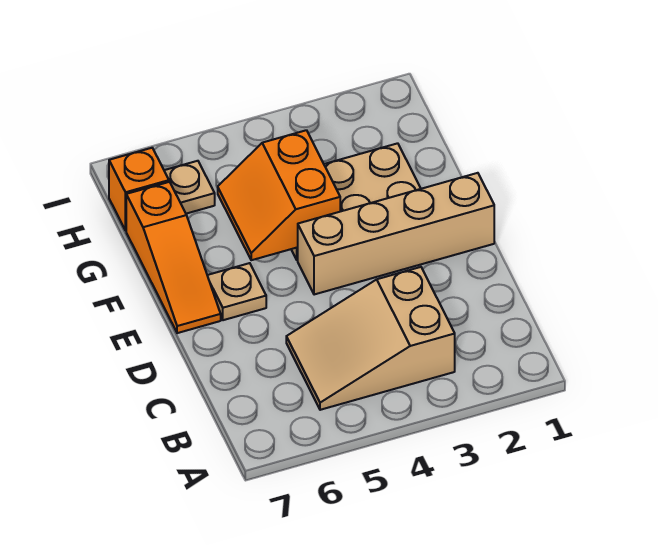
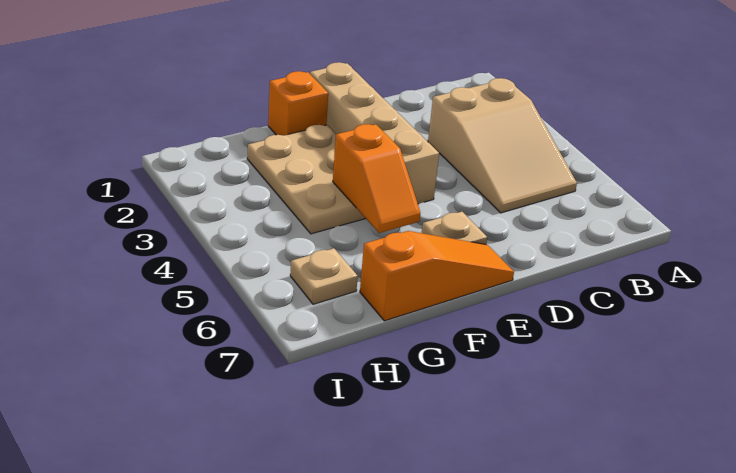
orange 2x2 slope [218,130,340,260] -> orange 1x2 slope [333,124,420,233]
orange 1x1 brick [109,148,169,231] -> orange 1x1 brick moved to [268,71,328,136]

